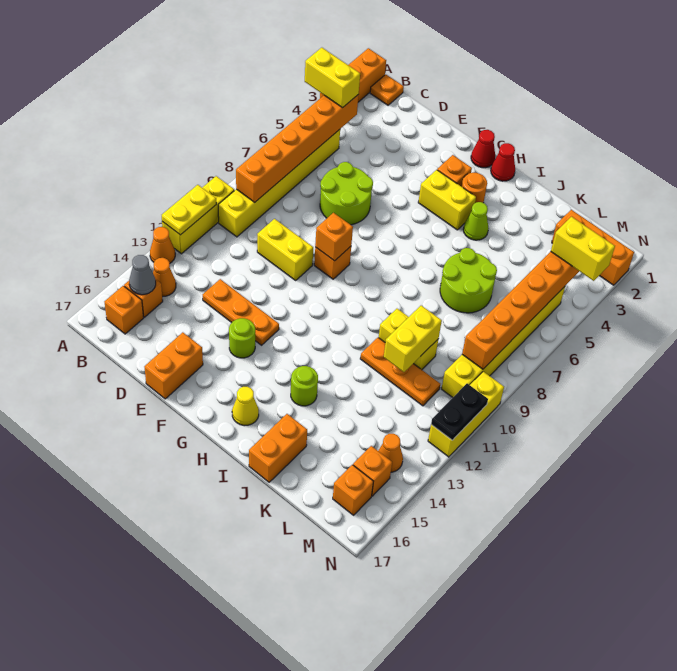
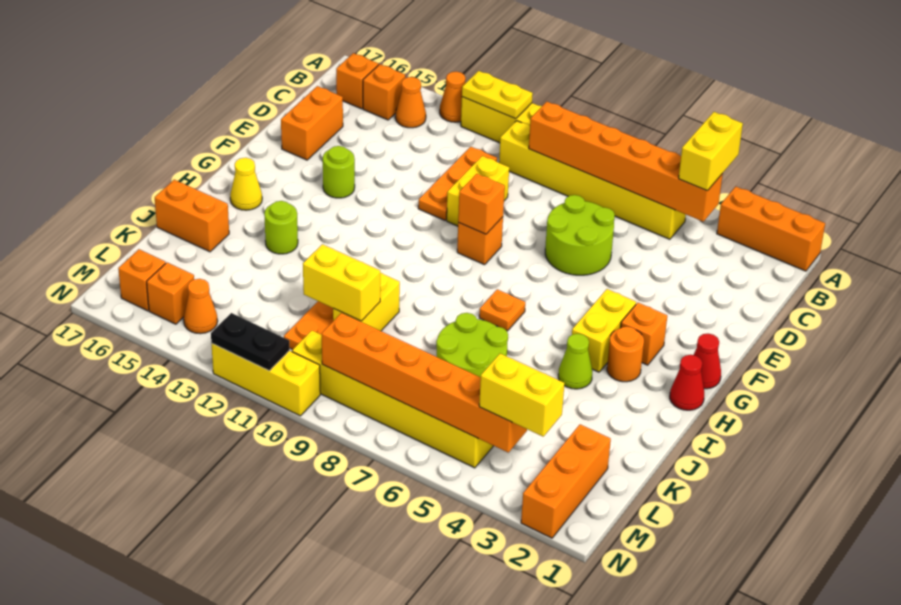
orange 1x1 plate [370,74,404,105] -> orange 1x1 plate moved to [479,289,525,331]
grey 1x1 cone [129,255,156,295] -> none
orange 1x3 plate [203,279,279,345] -> orange 1x3 plate moved to [418,147,497,220]
orange 1x2 brick [145,332,203,399] -> orange 1x2 brick turned to [281,86,343,160]
yellow 1x2 brick [551,217,615,281] -> yellow 1x2 brick turned to [479,354,564,436]

